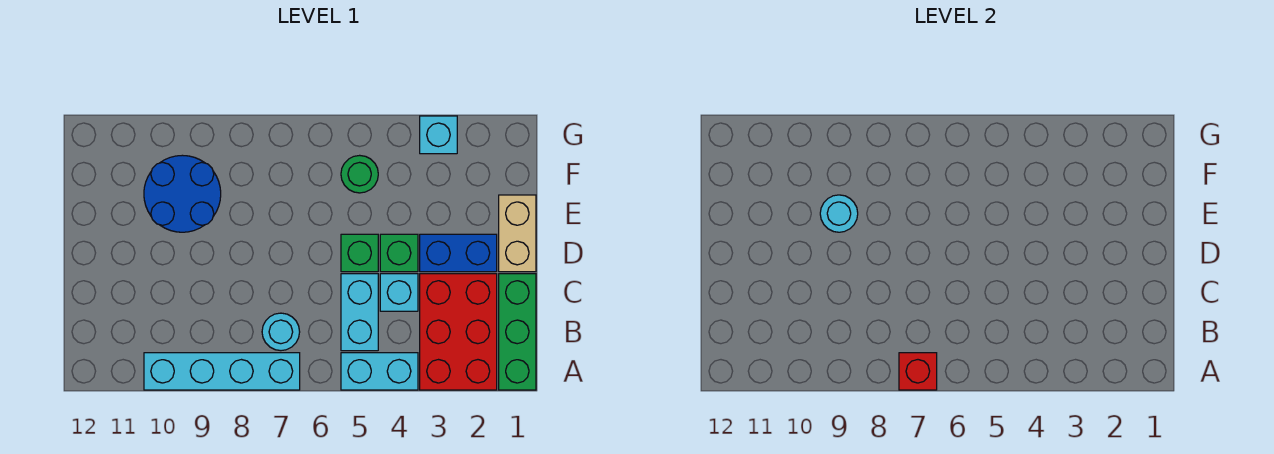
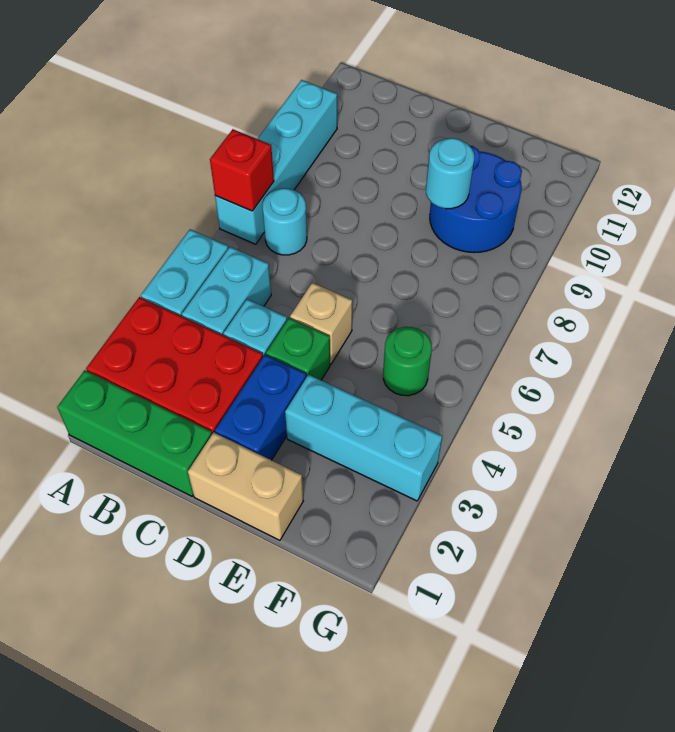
cyan 1x2 brick [341,274,378,351] -> cyan 1x2 brick turned to [182,247,271,335]
green 1x1 brick [341,234,378,272] -> tan 1x1 brick [290,283,352,364]
cyan 1x1 brick [420,116,457,154] -> cyan 1x3 brick [285,375,442,501]

